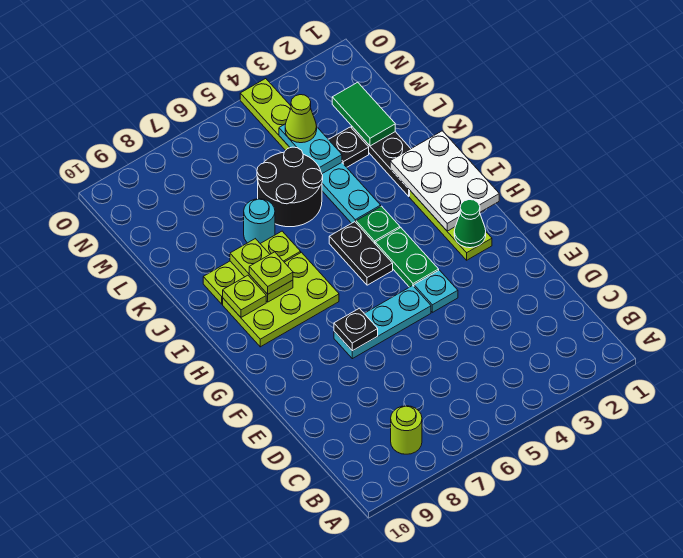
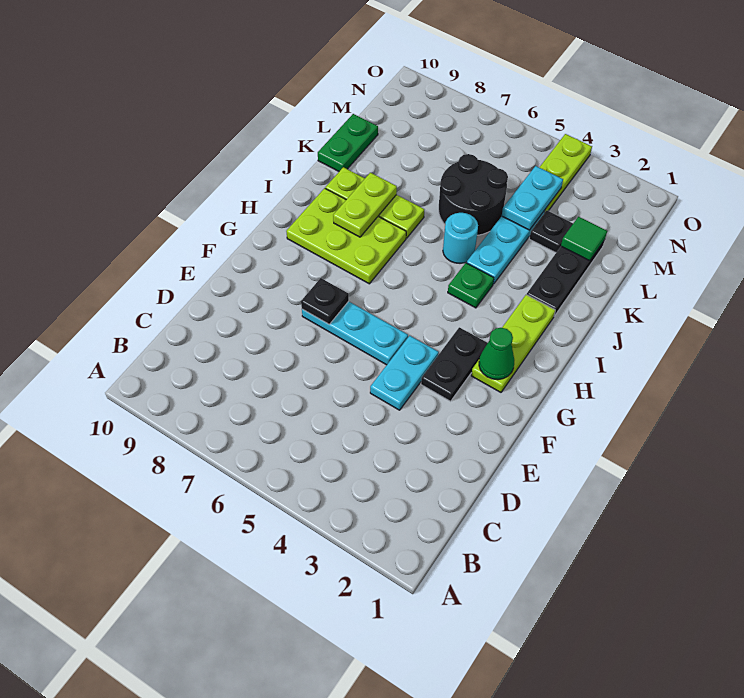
lime 1x1 round brick [391,406,422,454] -> none
cyan 1x1 plate [414,270,458,312] -> cyan 1x2 plate [370,336,439,410]
green 1x2 plate [375,228,439,287] -> green 1x2 plate moved to [318,114,378,171]
white 2x3 plate [390,131,499,231] -> none
black 1x2 plate [329,222,393,285] -> black 1x2 plate moved to [421,327,488,401]
lime 1x1 plate [249,252,293,294] -> none
lime 1x1 plate [223,275,266,317] -> none
cyan 1x1 round brick [244,199,275,243] -> cyan 1x1 round brick moved to [443,213,478,263]
green 1x2 tile [332,82,395,146] -> green 1x1 tile [561,217,607,261]
lime 1x1 cone [285,95,317,143] -> none

